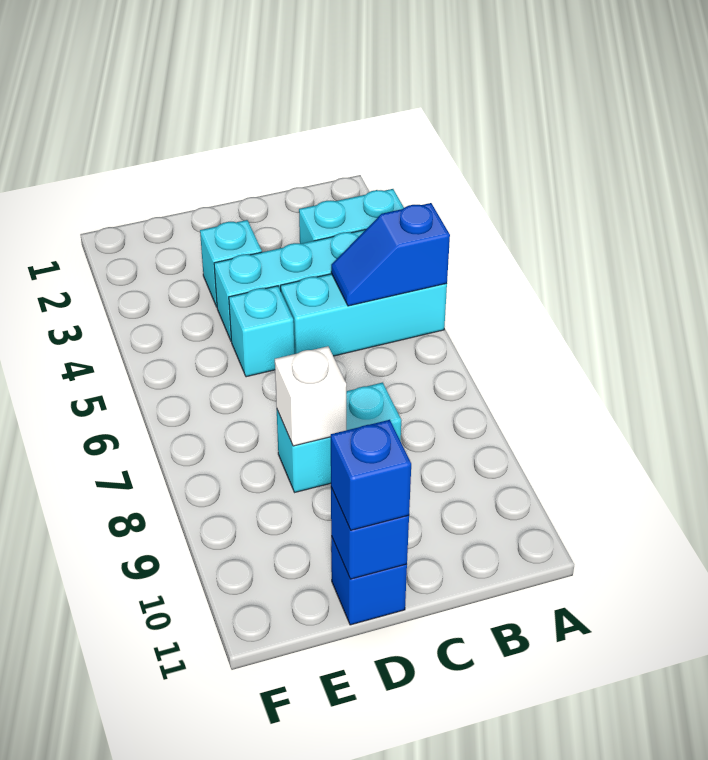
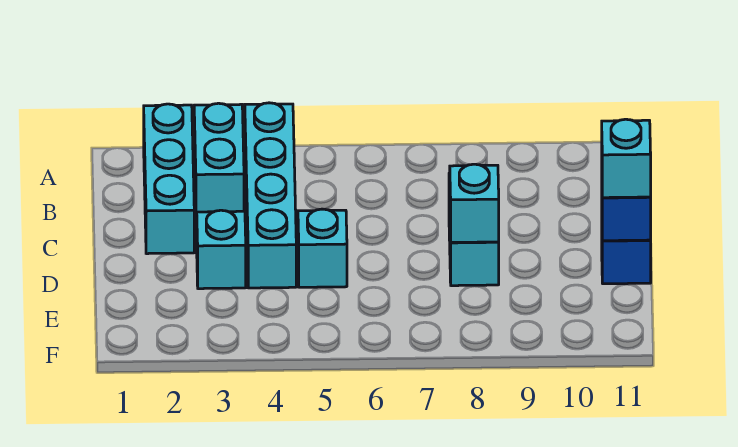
cyan 1x3 brick [280,274,447,356] -> cyan 1x3 brick moved to [144,104,194,254]
blue 1x2 slope [331,203,450,306] -> none
white 1x1 brick [275,346,346,446] -> cyan 1x1 brick [450,164,499,242]
blue 1x1 brick [331,420,411,530] -> cyan 1x1 brick [602,119,651,198]

